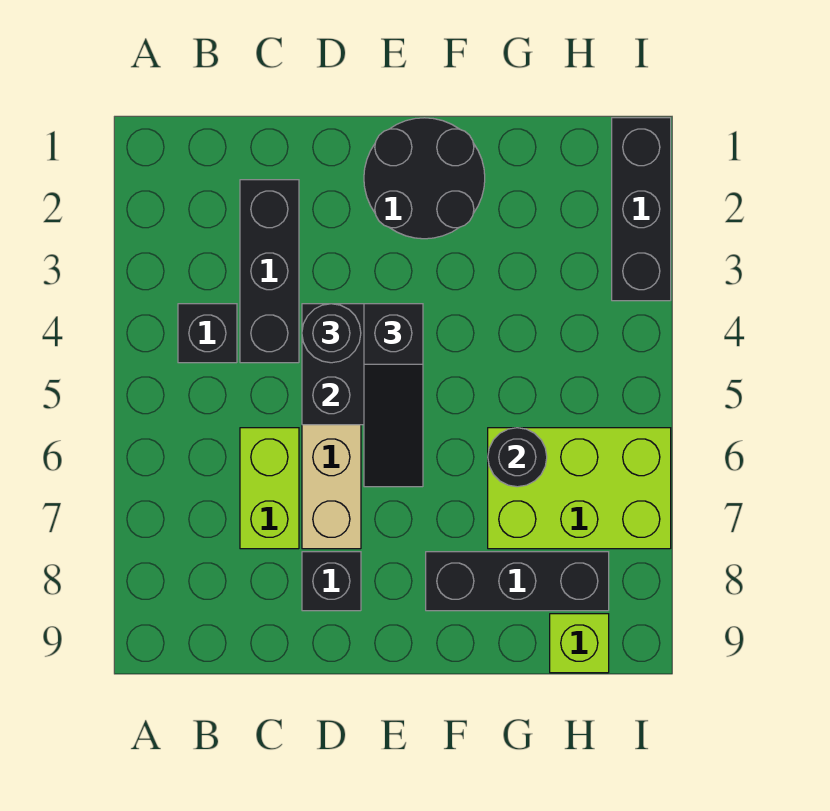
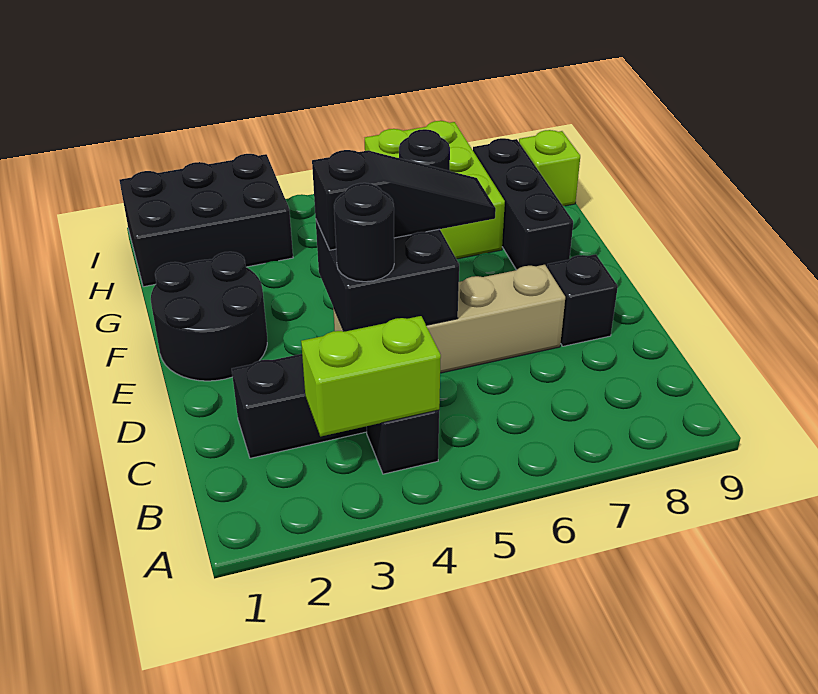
lime 1x2 brick [240,428,299,549] -> lime 1x2 brick moved to [301,316,441,436]
black 1x3 brick [612,118,671,301] -> black 2x3 brick [119,154,293,287]

